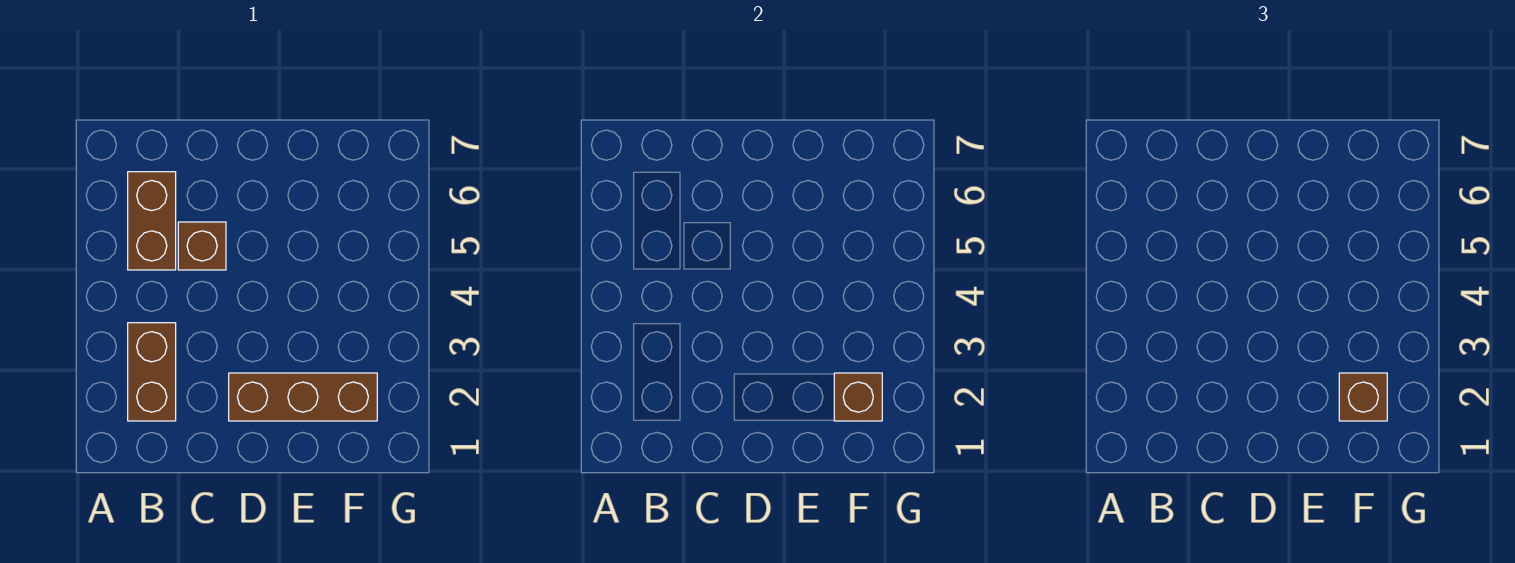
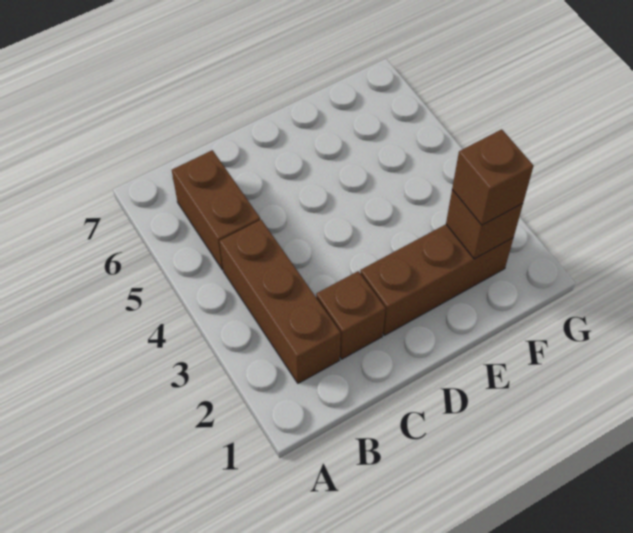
brown 1x2 brick [128,323,176,421] -> brown 1x3 brick [219,220,341,383]
brown 1x1 brick [178,222,226,270] -> brown 1x1 brick moved to [316,271,385,359]

